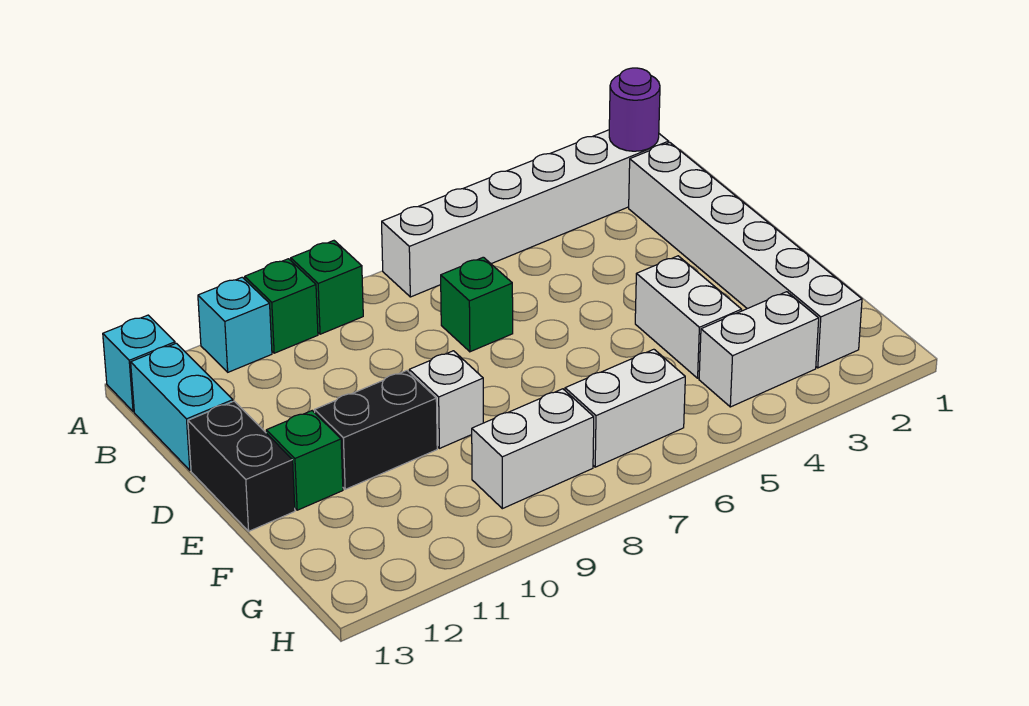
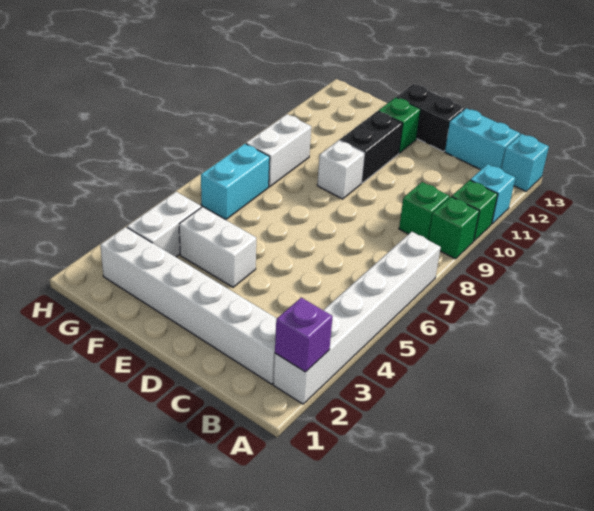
purple 1x1 round brick [609,68,660,151] -> purple 1x1 brick [275,298,333,372]
green 1x1 brick [441,257,513,352] -> green 1x1 brick moved to [399,182,450,240]
white 1x2 brick [565,349,685,467] -> cyan 1x2 brick [201,144,270,219]

